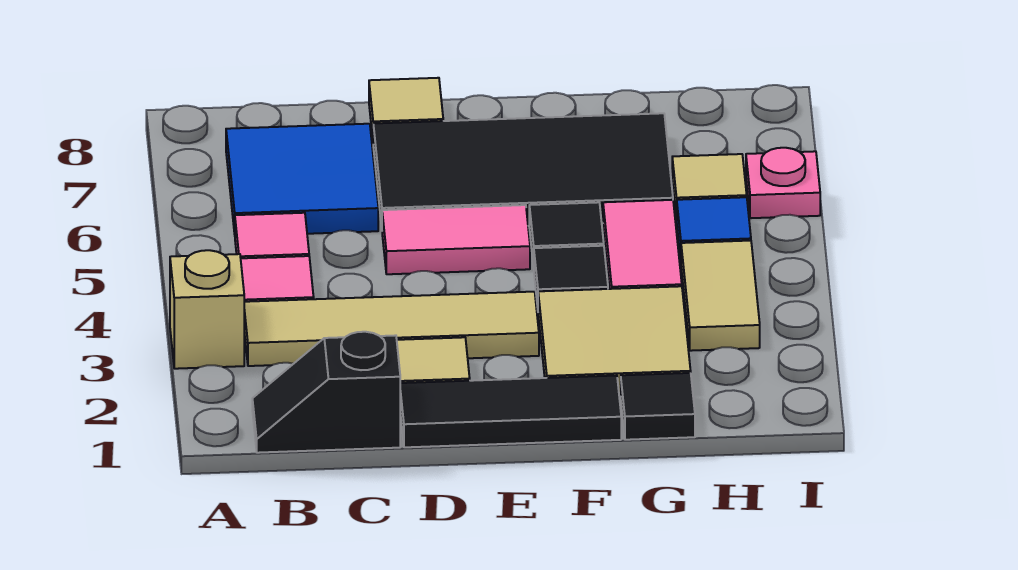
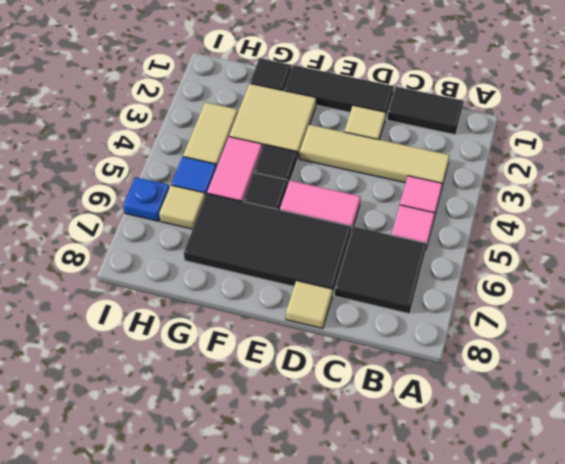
tan 1x1 brick [170,250,244,369] -> none
black 1x2 slope [252,332,400,453] -> black 1x2 tile [387,87,464,135]
blue 2x2 tile [226,124,378,234] -> black 2x2 tile [335,227,427,314]
pink 1x1 plate [746,148,820,218] -> blue 1x1 plate [123,177,169,221]

